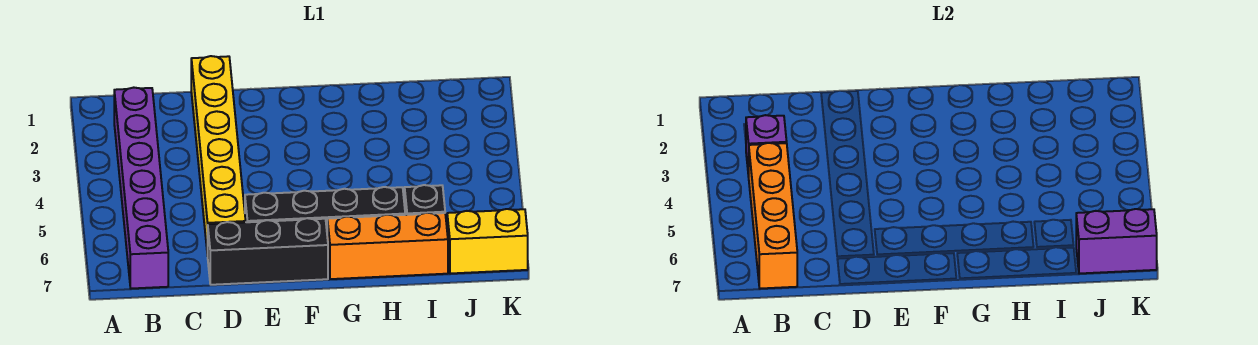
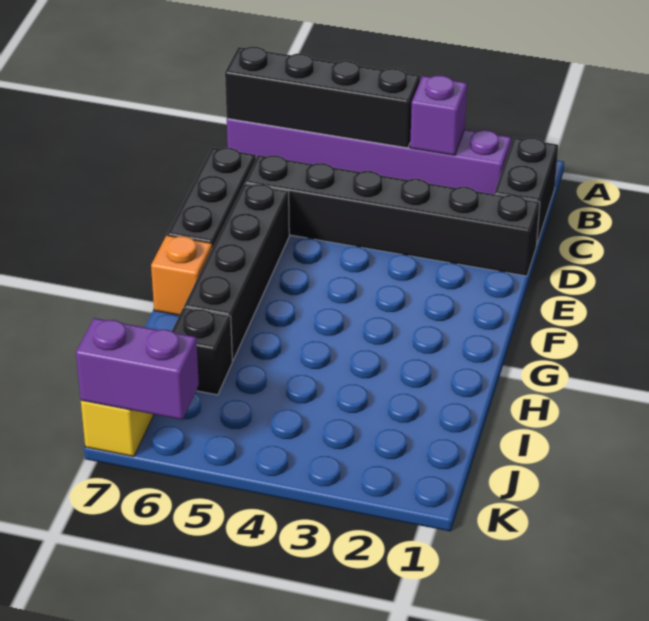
none -> black 1x2 brick [494,138,558,246]
orange 1x4 brick [749,143,797,289] -> black 1x4 brick [225,47,420,148]
yellow 1x6 brick [191,56,246,256] -> black 1x6 brick [245,155,540,276]
orange 1x3 brick [327,213,448,279] -> orange 1x1 brick [151,235,212,315]
purple 1x2 brick [1076,209,1157,274] -> purple 1x2 brick turned to [76,318,199,420]

